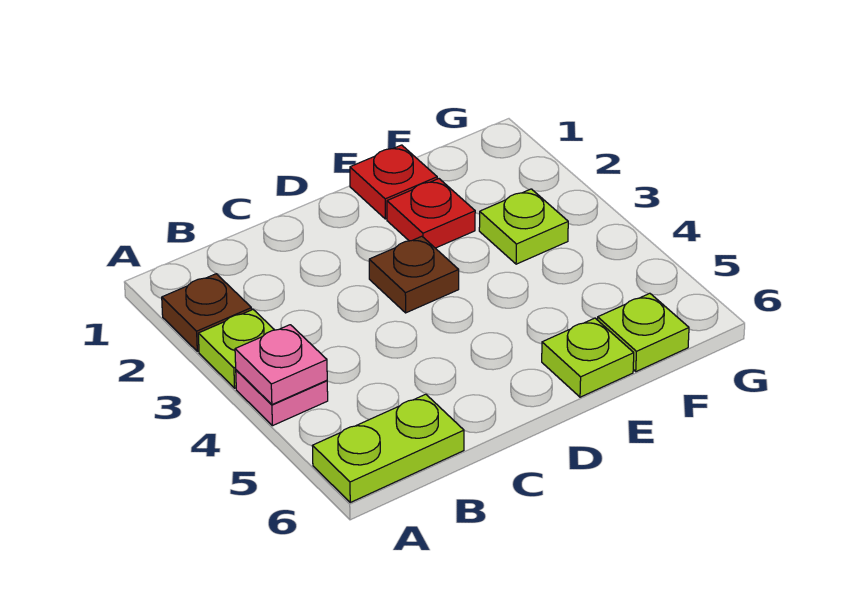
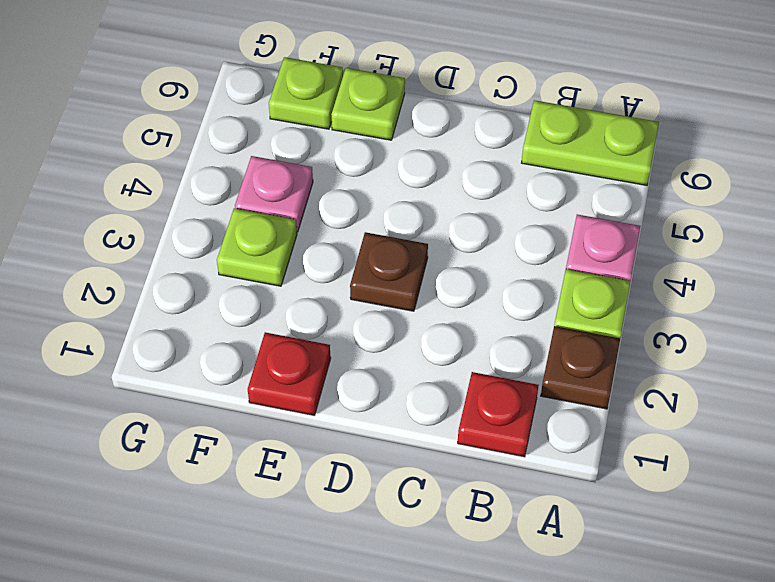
pink 1x1 plate [235,325,327,404] -> pink 1x1 plate moved to [235,156,313,232]
red 1x1 plate [387,179,475,248] -> red 1x1 plate moved to [458,372,539,457]

